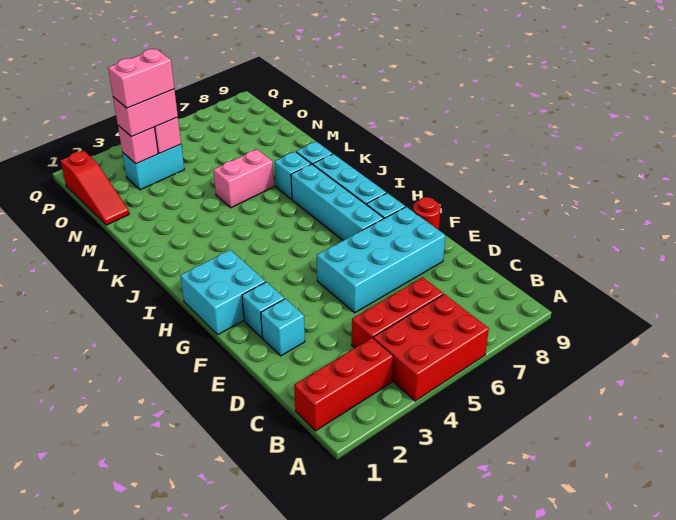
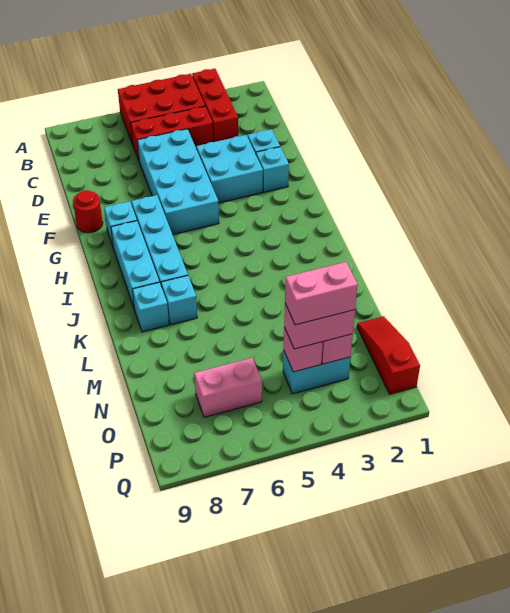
red 1x3 brick [294,338,393,431] -> red 1x3 brick turned to [192,69,238,142]
cyan 2x4 brick [317,207,445,313] -> cyan 2x4 brick turned to [137,129,219,235]
cyan 2x2 brick [180,250,266,334] -> cyan 2x2 brick moved to [196,135,263,203]
pink 1x2 brick [213,149,274,208] -> pink 1x2 brick moved to [194,358,262,417]

